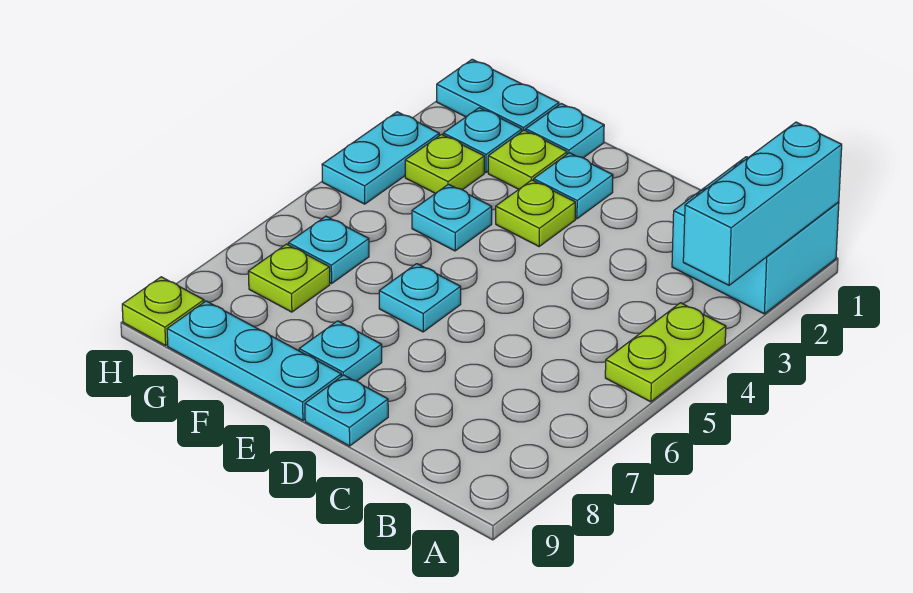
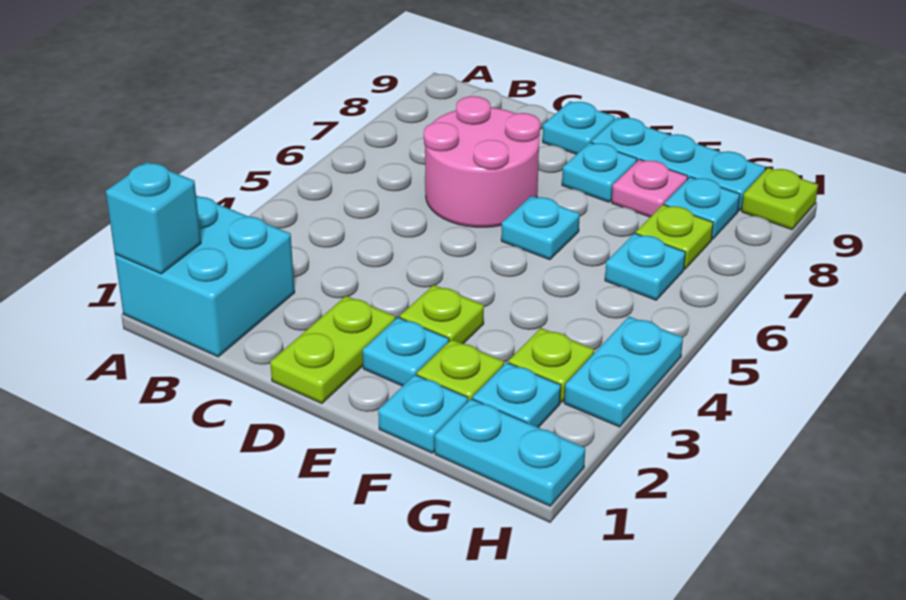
cyan 1x3 brick [683,122,842,285] -> cyan 1x1 brick [106,162,201,274]
lime 1x2 plate [605,303,726,402] -> lime 1x2 plate moved to [270,296,396,403]
none -> pink 2x2 round brick [424,96,540,227]
cyan 1x1 plate [412,184,492,251] -> cyan 1x1 plate moved to [664,177,740,239]
none -> pink 1x1 plate [612,159,688,217]

